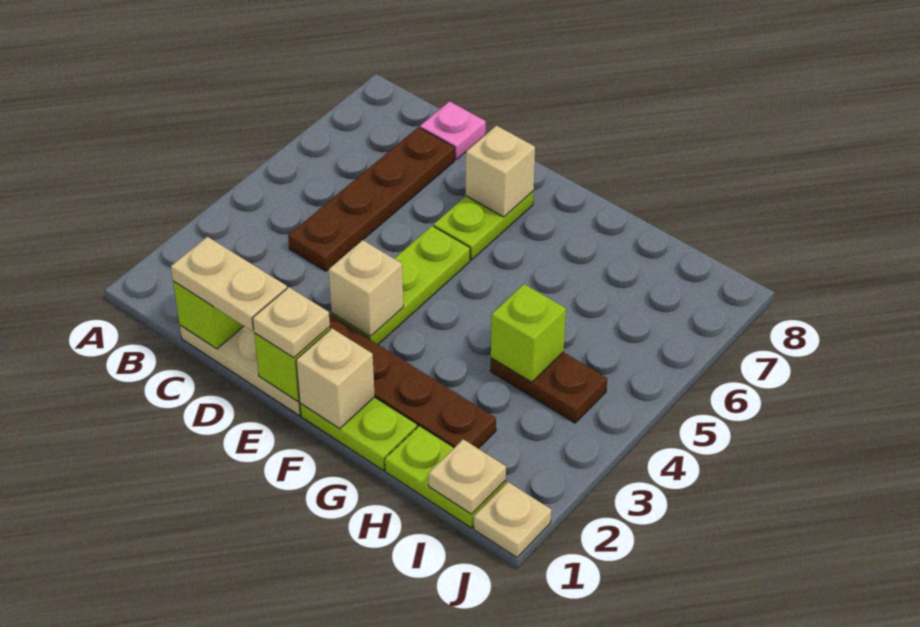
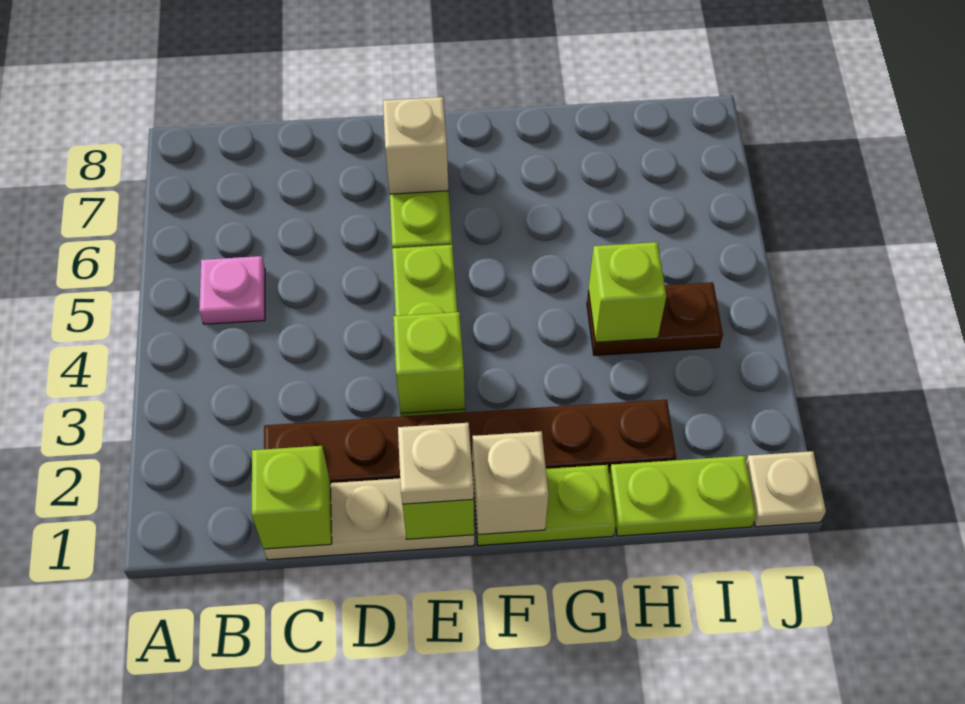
tan 1x2 plate [171,237,287,331] -> none
brown 1x4 plate [288,127,455,271] -> none
pink 1x1 plate [420,102,486,159] -> pink 1x1 plate moved to [199,256,265,324]
tan 1x1 brick [329,240,403,337] -> lime 1x1 brick [393,312,465,413]
tan 1x1 plate [428,439,506,514] -> none

